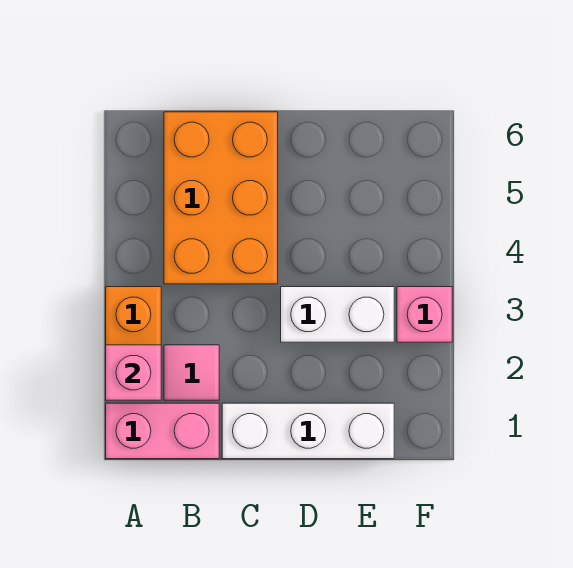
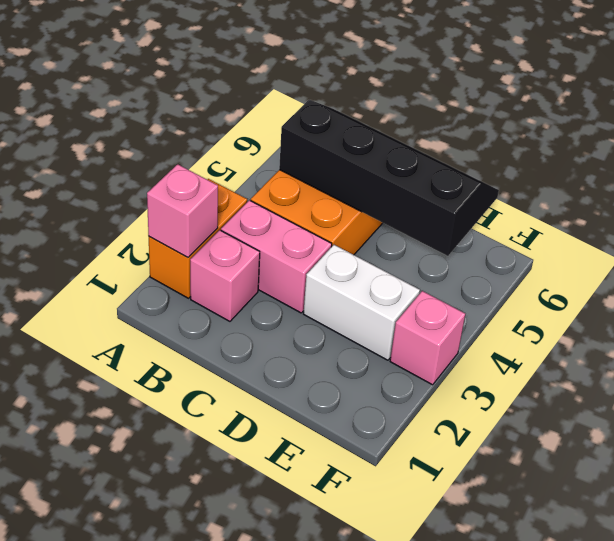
pink 1x2 brick [106,403,219,459] -> pink 1x2 brick moved to [221,200,332,313]
pink 1x1 tile [164,345,219,400] -> pink 1x1 brick [190,230,260,321]
none -> black 2x4 slope [279,100,499,256]
white 1x3 brick [222,403,394,459] -> none

